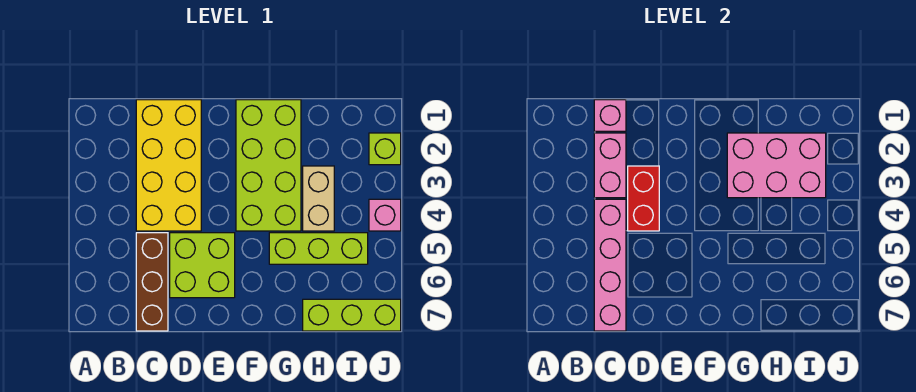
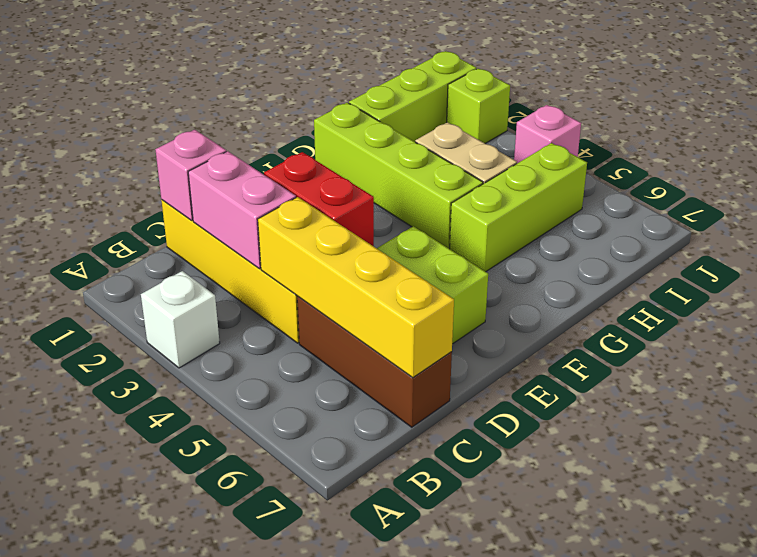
none -> white 1x1 brick [141,271,220,368]
pink 1x4 brick [594,199,626,331] -> yellow 1x4 brick [258,197,454,378]
lime 2x4 brick [236,100,301,231] -> lime 1x4 brick [314,103,483,249]
pink 2x3 brick [727,133,826,198] -> none
lime 1x3 brick [303,299,401,331] -> lime 1x3 brick moved to [349,51,476,142]

